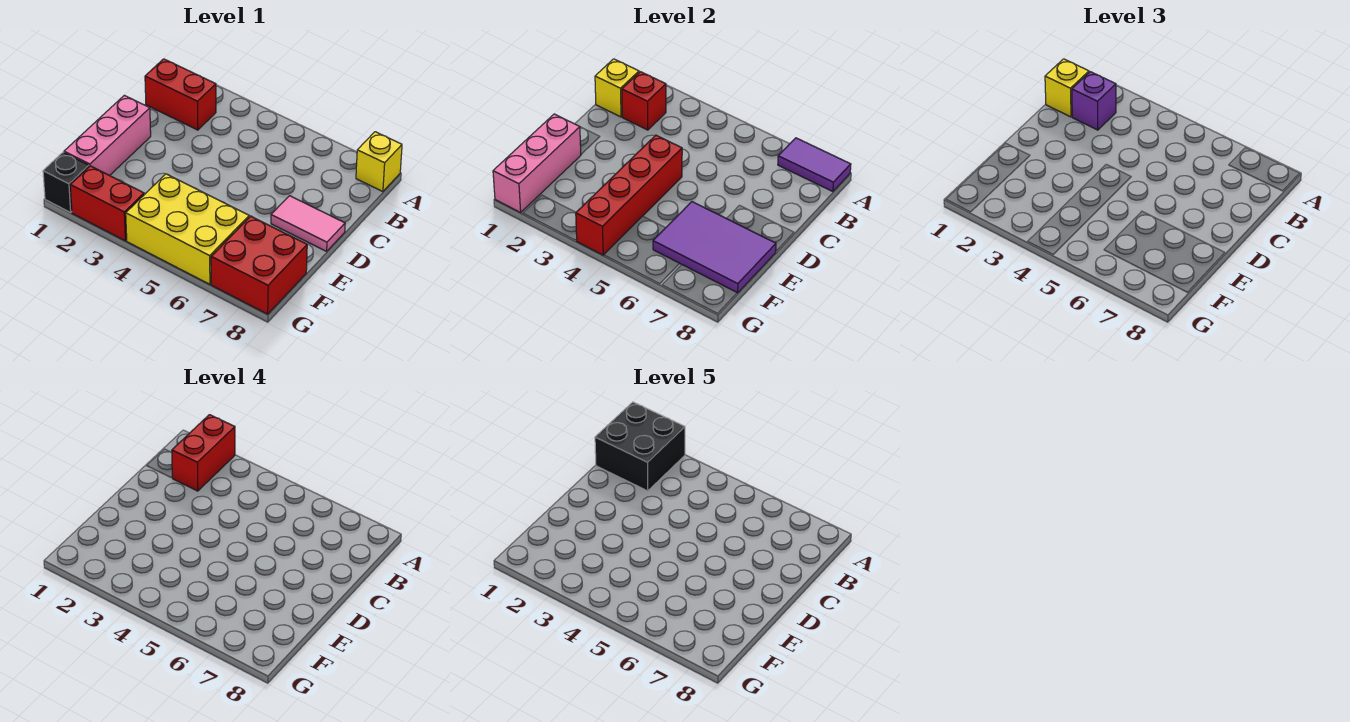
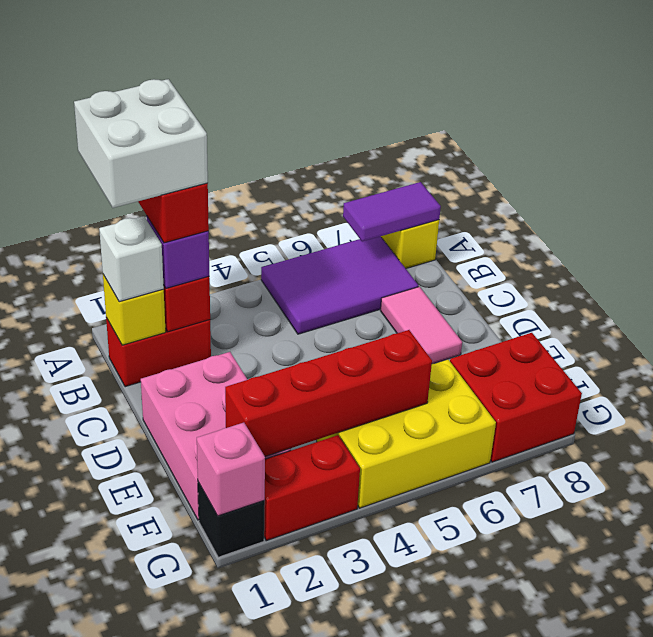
black 2x2 brick [595,402,685,491] -> white 2x2 brick [74,79,208,208]
yellow 1x1 brick [1045,59,1089,117] -> white 1x1 brick [99,216,164,302]
pink 1x3 brick [64,95,151,176] -> pink 2x3 brick [141,352,291,520]
red 1x4 brick [576,135,682,255] -> red 1x4 brick turned to [225,330,432,456]
pink 1x2 tile [271,196,345,251] -> pink 1x2 tile turned to [381,287,462,364]
pink 1x3 brick [493,114,581,212] -> pink 1x1 brick [197,423,265,516]
purple 2x3 tile [653,202,776,293] -> purple 2x3 tile moved to [261,236,418,334]

